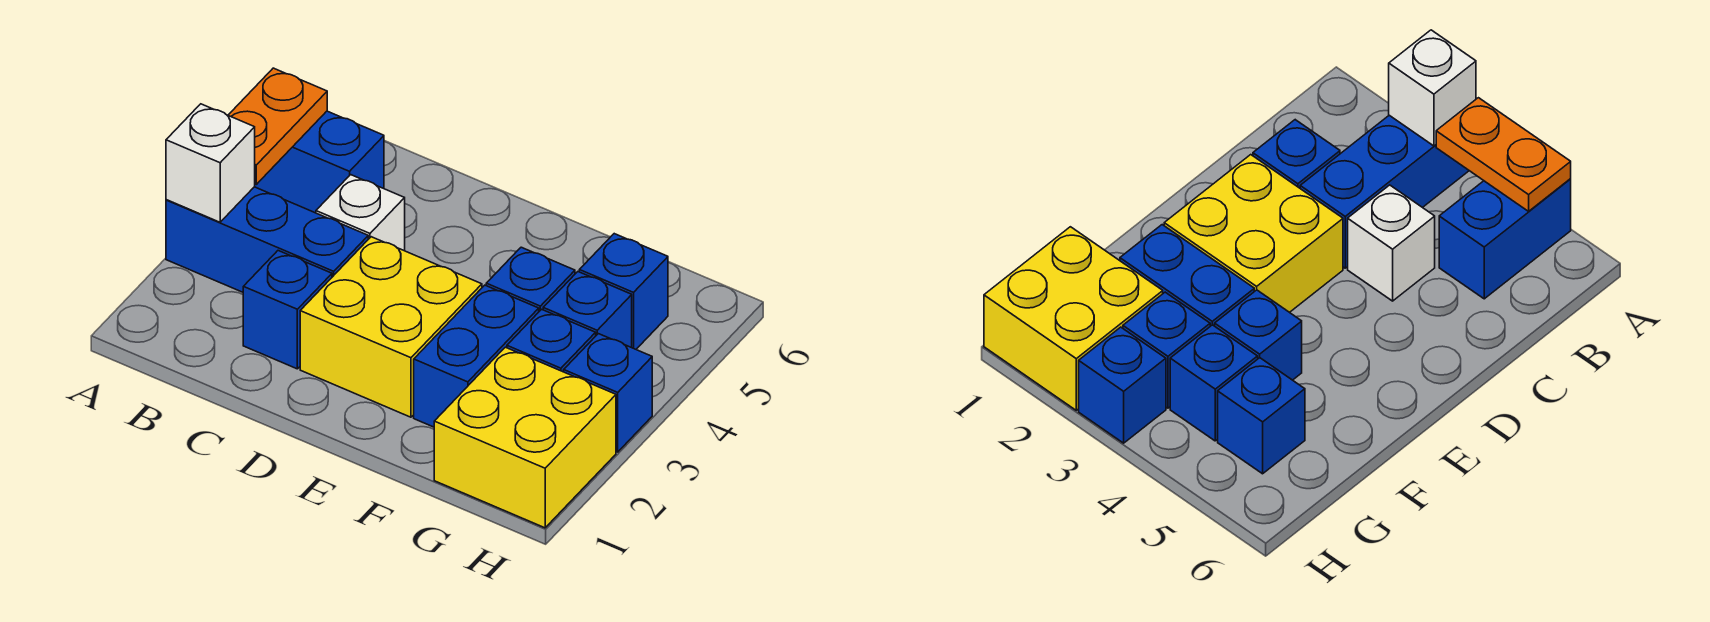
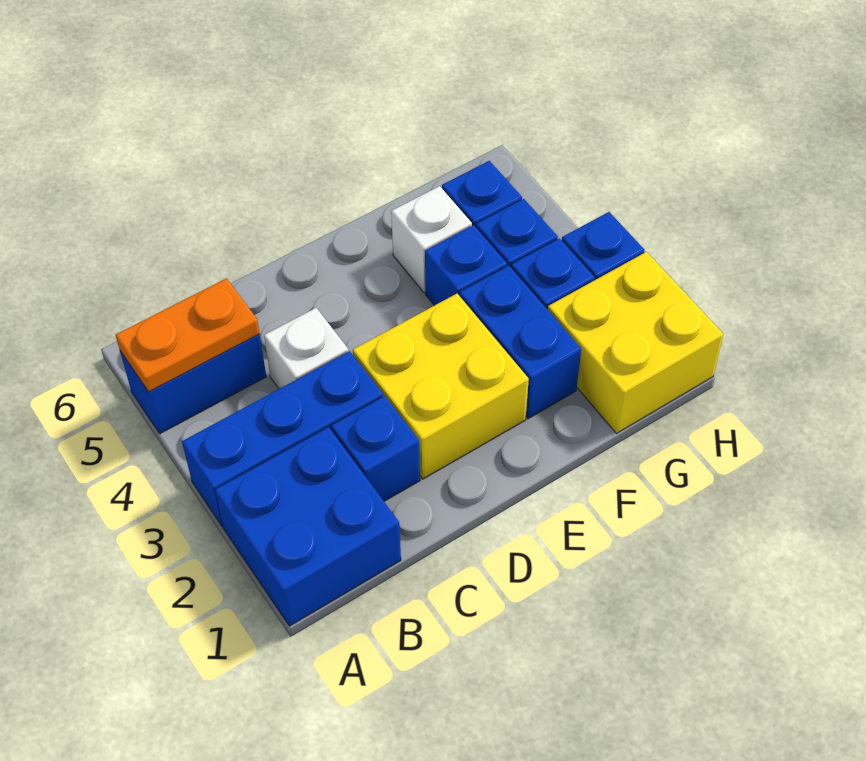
none -> blue 2x2 brick [215,427,401,626]
white 1x1 brick [166,104,255,222] -> white 1x1 brick moved to [391,186,472,293]
orange 1x2 plate [228,68,327,184] -> orange 1x2 plate turned to [116,278,260,392]

